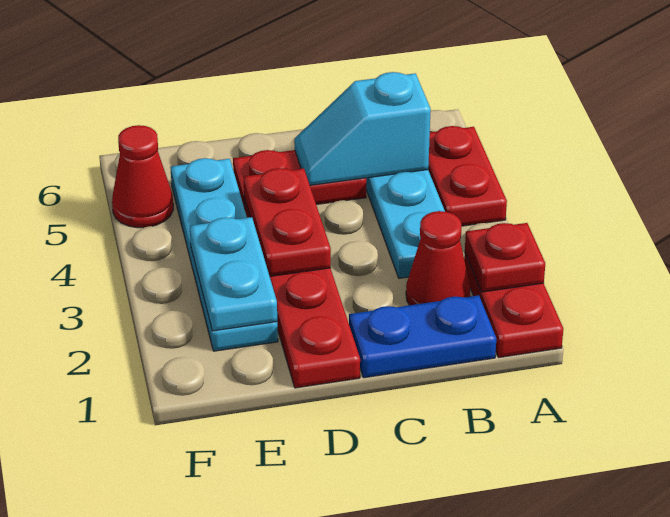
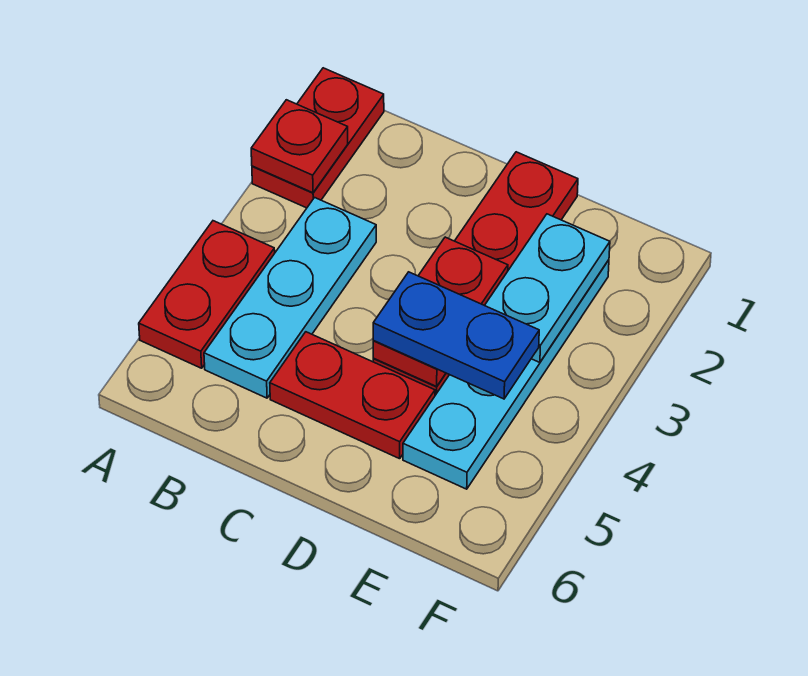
blue 1x2 plate [349,295,496,378] -> blue 1x2 plate moved to [373,272,539,399]
red 1x1 cone [406,211,470,305] -> none
cyan 1x2 slope [295,72,431,185] -> none
red 1x1 cone [112,125,173,228] -> none

